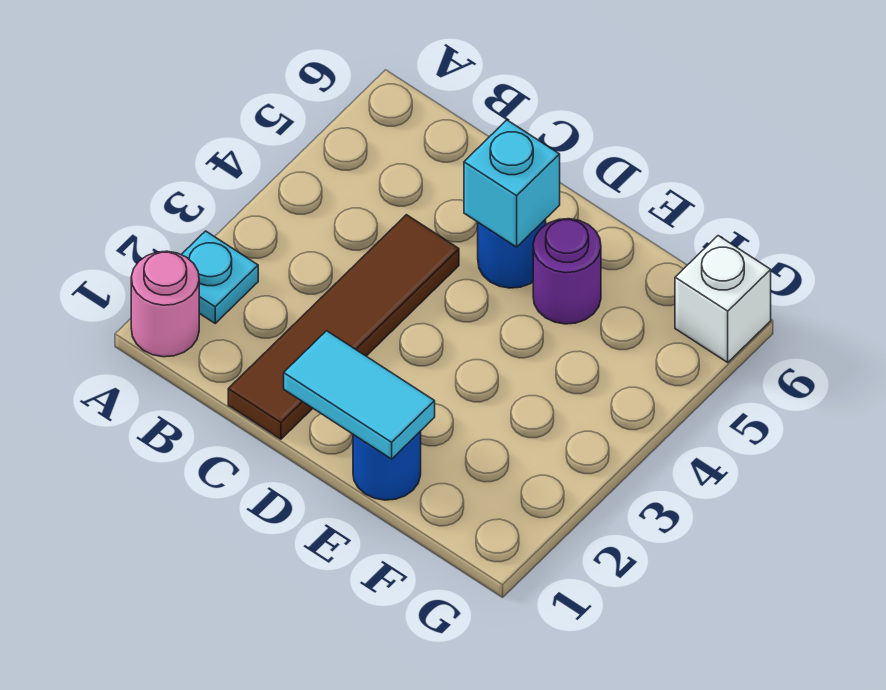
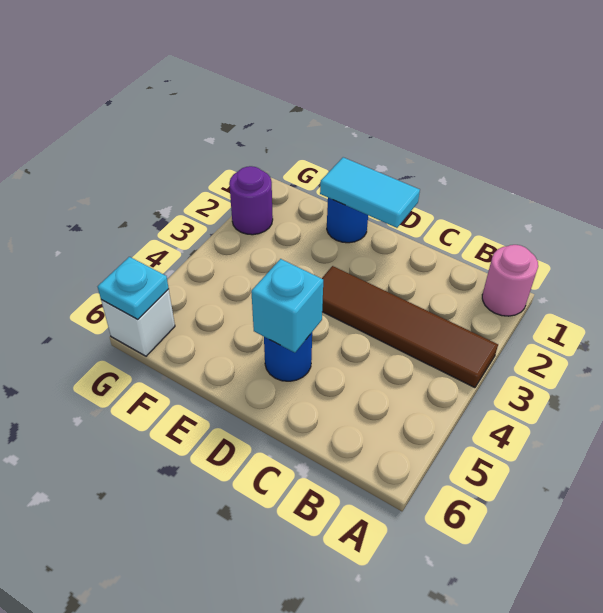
cyan 1x1 plate [181,231,258,323] -> cyan 1x1 plate moved to [98,257,169,319]
brown 1x4 tile [228,215,459,439] -> brown 1x4 tile turned to [322,266,498,388]
purple 1x1 round brick [533,219,601,324] -> purple 1x1 round brick moved to [229,166,273,235]

